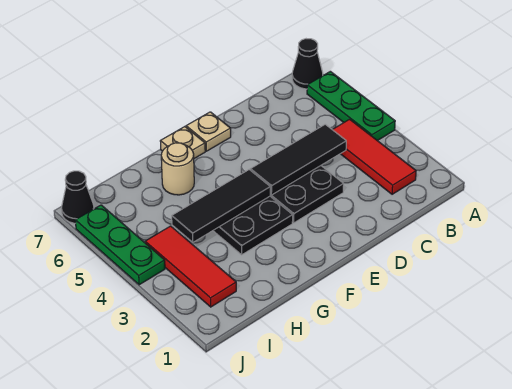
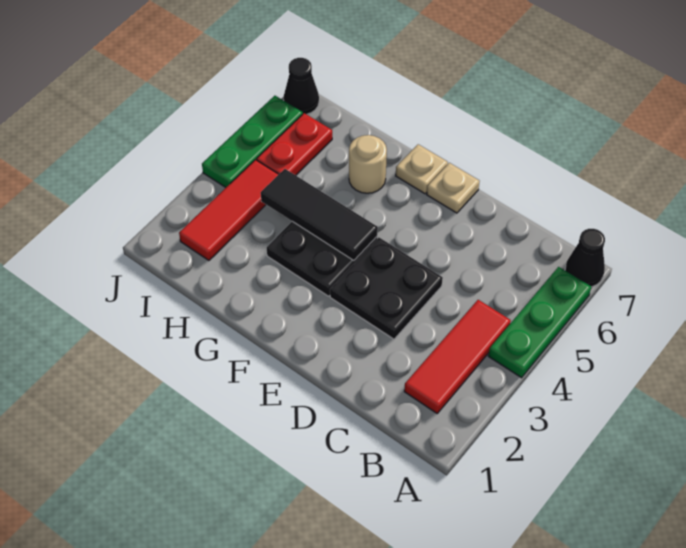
black 1x3 tile [250,124,346,195] -> none
none -> red 1x2 plate [257,113,332,175]

